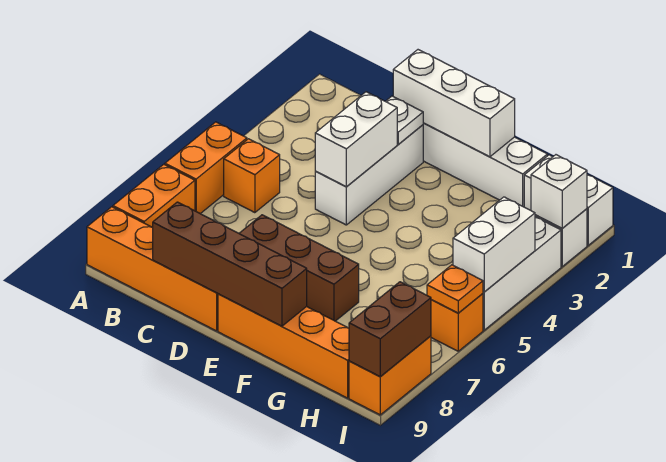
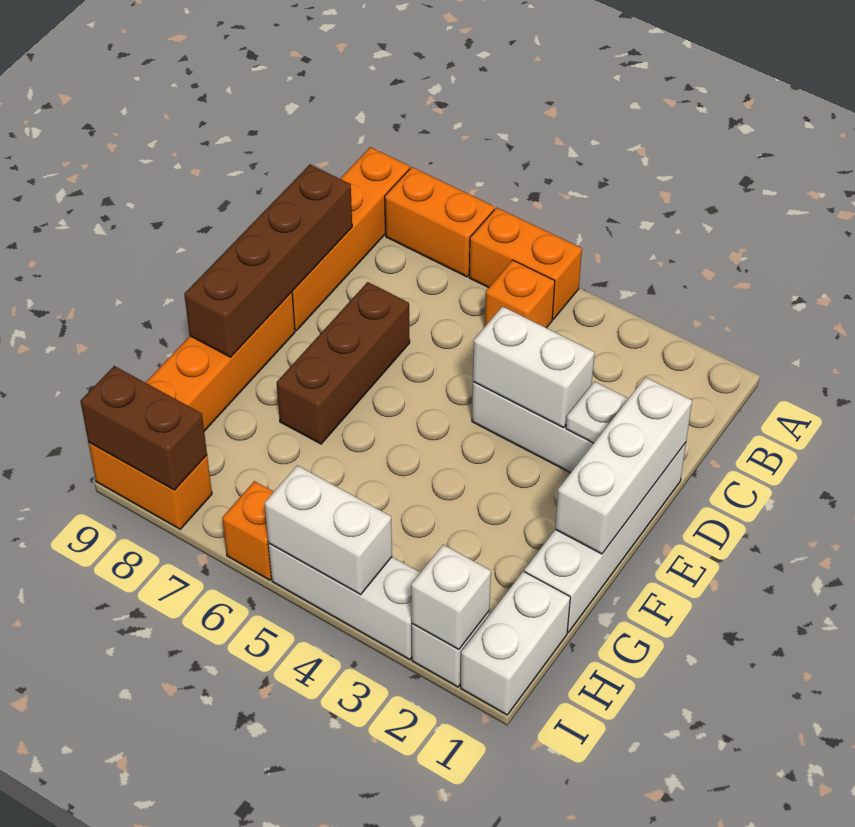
orange 1x1 plate [427,265,483,313] -> none

